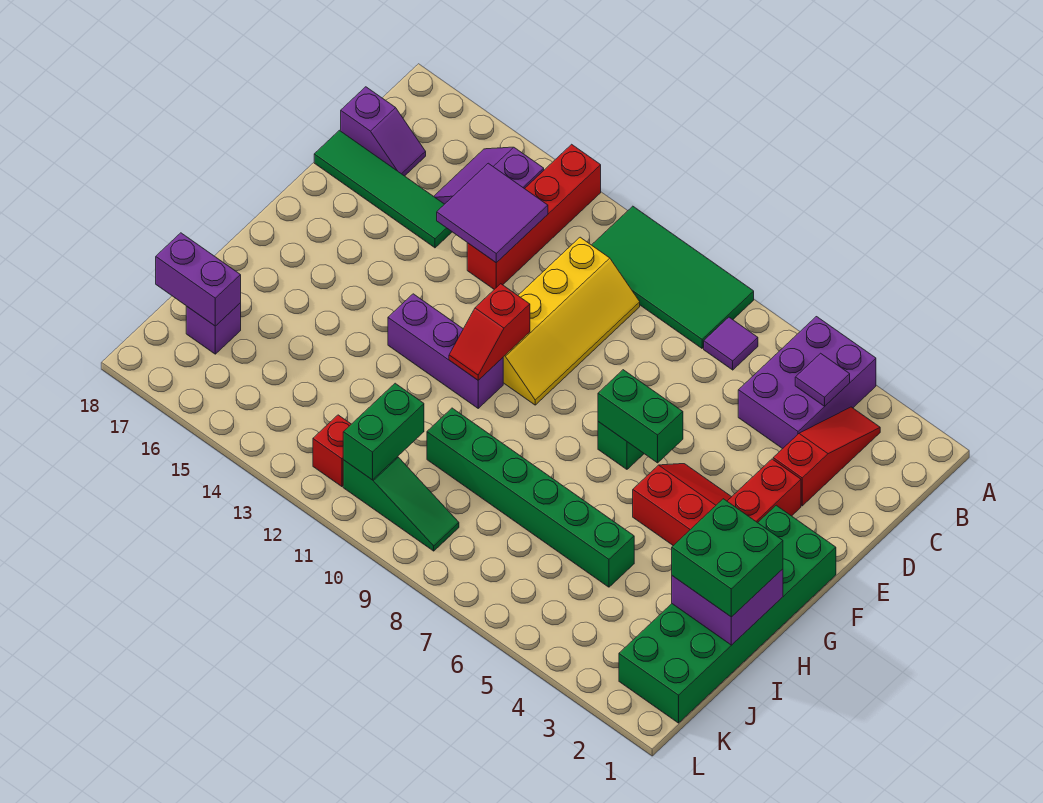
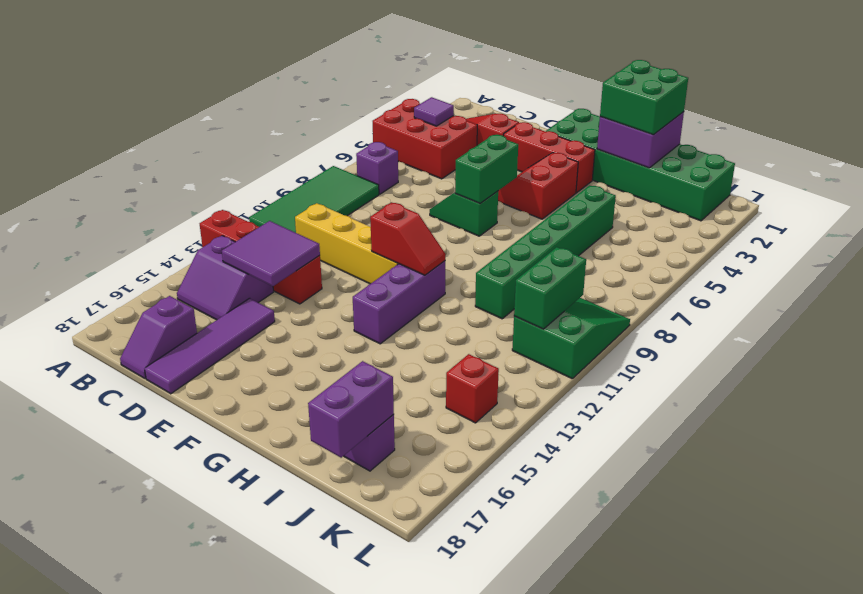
purple 2x3 brick [738,317,876,449] -> red 2x3 brick [373,99,477,179]
purple 1x1 tile [704,317,758,370] -> purple 1x1 brick [356,142,398,194]
purple 1x2 slope [341,87,426,176] -> purple 1x2 slope turned to [120,296,197,379]
green 1x4 tile [314,130,452,248] -> purple 1x4 tile [145,298,275,394]
green 1x2 brick [343,383,424,480] -> green 1x2 brick turned to [514,247,586,329]
green 1x3 slope [343,457,459,551] -> green 2x3 slope [512,298,630,378]
red 1x1 brick [313,415,351,487] -> red 1x1 brick moved to [446,354,499,423]

